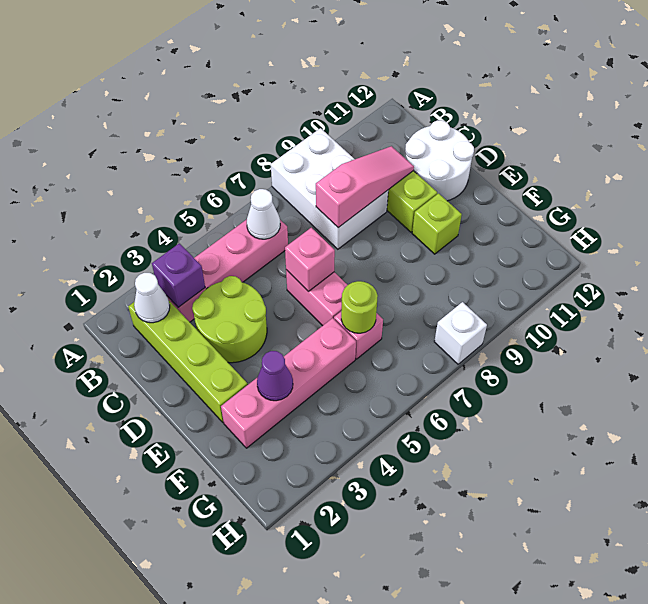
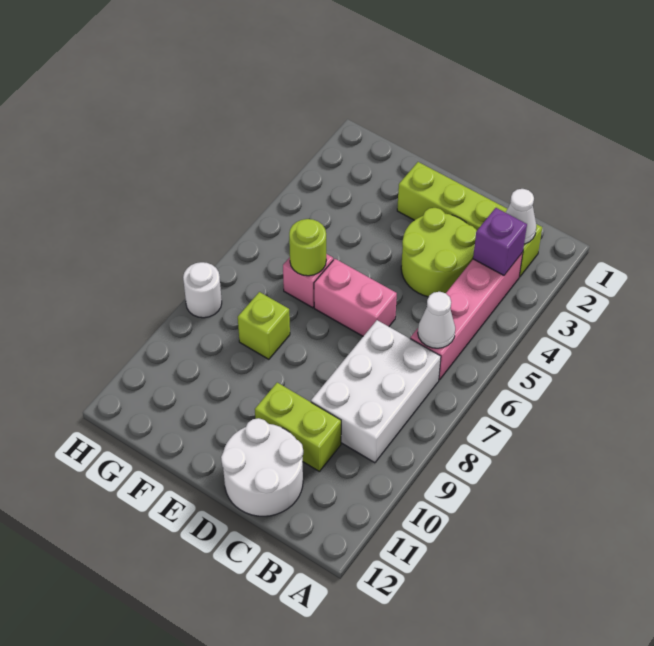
white 2x3 brick [271,128,388,249] -> white 2x3 brick turned to [311,320,441,463]
pink 1x3 slope [316,146,414,228] -> none
pink 1x1 brick [285,228,335,292] -> none
lime 1x1 brick [412,193,462,254] -> lime 1x1 brick moved to [238,292,290,359]
pink 1x4 brick [221,318,356,448] -> none
purple 1x1 cone [257,351,293,401] -> none
white 1x1 brick [434,302,487,364] -> white 1x1 round brick [183,262,222,318]

